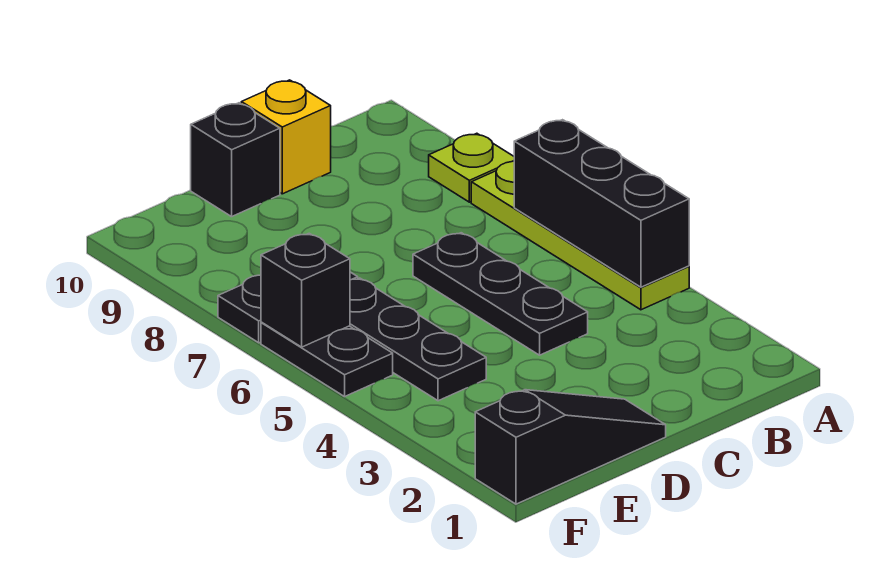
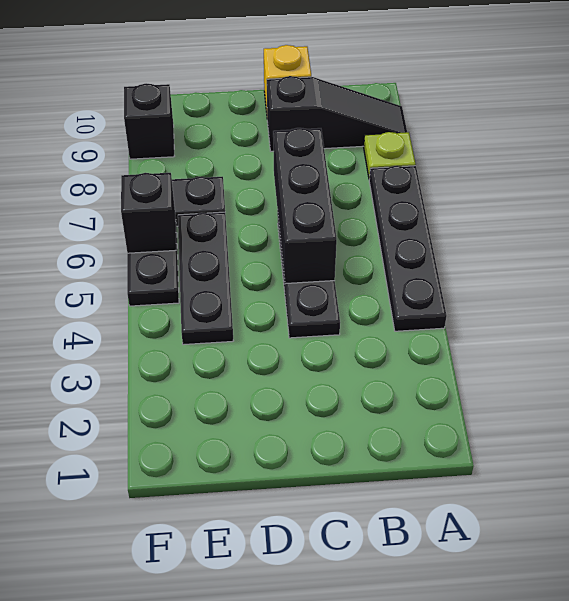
lime 1x4 plate [471,161,689,310] -> black 1x4 plate [369,166,447,331]
black 1x3 brick [514,120,689,287] -> black 1x3 brick moved to [273,128,337,284]
black 1x3 slope [475,390,666,504] -> black 1x3 slope moved to [267,76,407,151]
black 1x1 brick [191,103,280,217] -> black 1x1 brick moved to [124,83,174,159]

